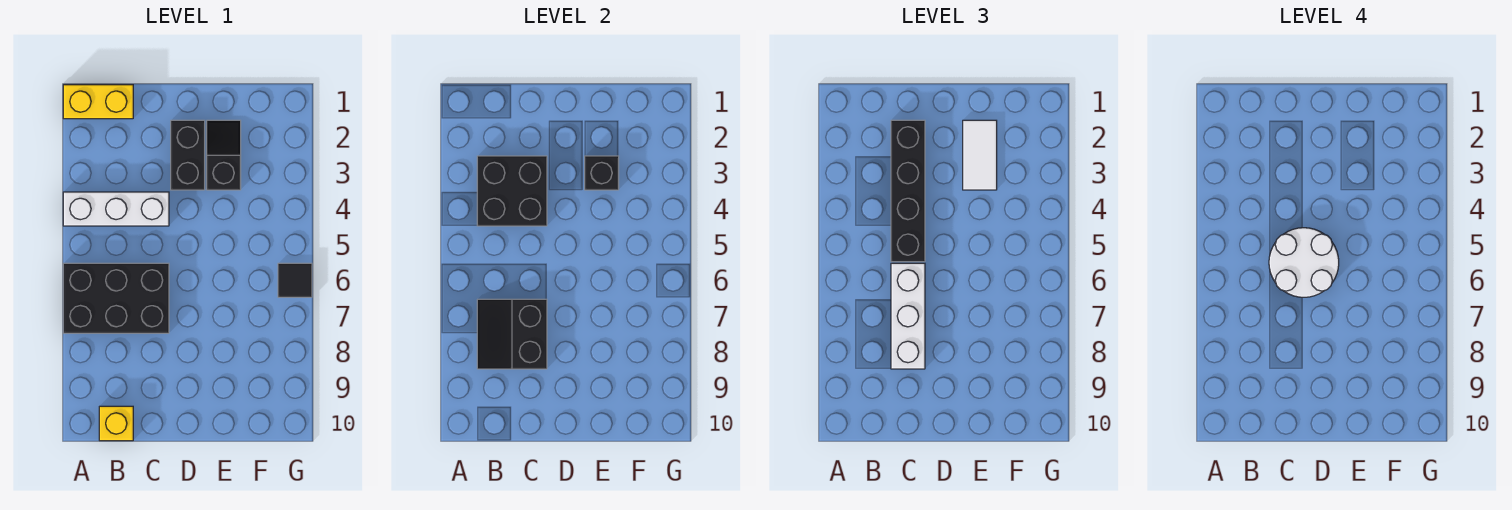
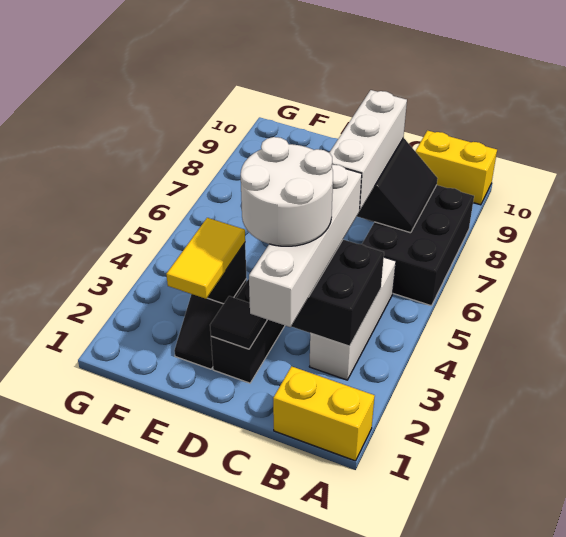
white 1x3 brick [63,192,169,226] -> white 1x3 brick turned to [309,257,396,380]
black 2x3 brick [63,263,169,333] -> black 2x3 brick turned to [362,185,474,306]
yellow 1x1 brick [99,406,133,441] -> yellow 1x2 brick [415,130,497,205]
black 1x4 brick [891,120,925,262] -> white 1x4 brick [249,165,362,327]
white 2x2 round brick [1269,228,1339,297] -> white 2x2 round brick moved to [241,137,333,246]
white 1x2 tile [963,120,997,190] -> yellow 1x2 tile [166,218,245,299]
black 1x1 tile [278,263,312,297] -> black 1x1 tile moved to [210,296,267,349]

